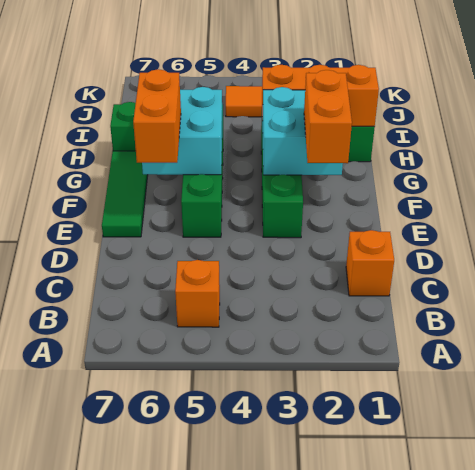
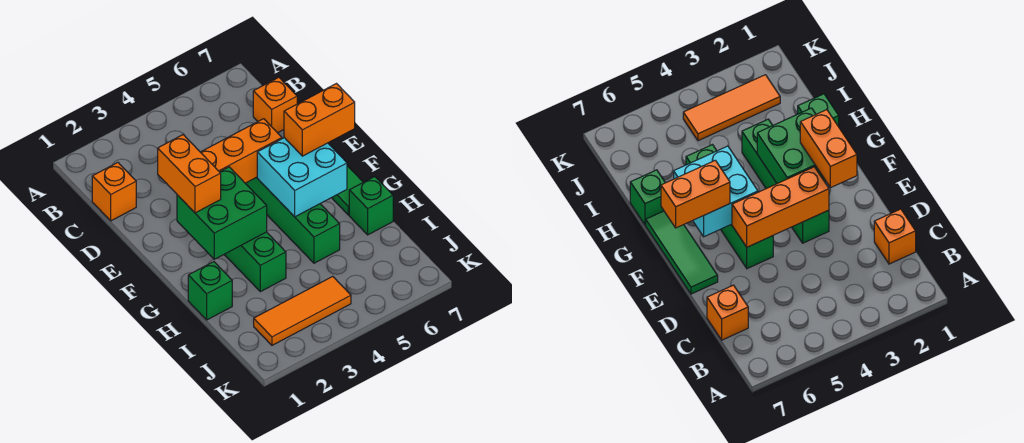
orange 1x1 brick [175,260,220,327] -> orange 1x1 brick moved to [253,77,297,133]
orange 1x2 brick [133,69,181,163] -> orange 1x2 brick turned to [284,84,355,156]
cyan 2x2 brick [262,87,343,175] -> green 2x2 brick [177,167,267,259]
orange 1x3 brick [262,65,379,126] -> orange 1x3 brick moved to [201,119,282,183]

